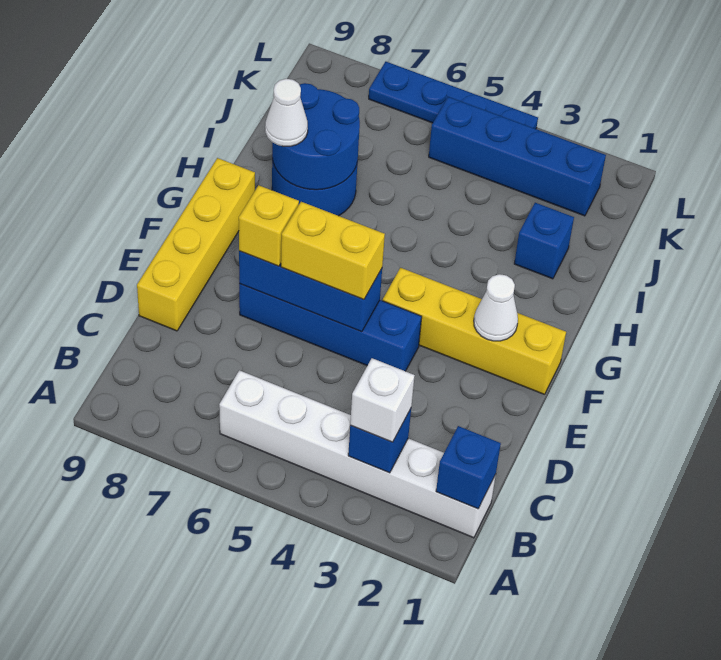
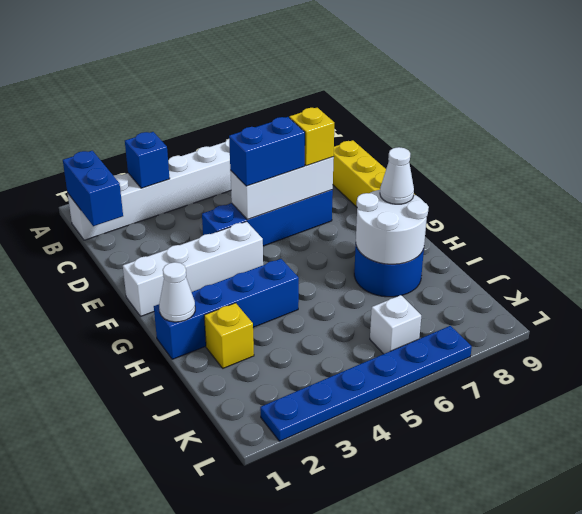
blue 1x1 brick [436,426,501,509] -> blue 1x2 brick [63,151,123,226]
white 1x1 brick [350,358,415,442] -> white 1x1 brick moved to [370,295,421,354]
blue 1x3 brick [239,251,382,332] -> white 1x3 brick [230,157,334,220]
yellow 1x2 brick [281,202,385,300] -> blue 1x2 brick [229,117,305,186]
yellow 1x4 brick [383,268,566,394] -> white 1x4 brick [123,221,263,316]
white 1x1 cone [474,274,518,341] -> white 1x1 cone moved to [159,262,195,322]
blue 2x2 round brick [272,83,360,190] -> white 2x2 round brick [356,190,429,264]
blue 1x1 brick [514,203,574,279] -> yellow 1x1 brick [204,303,254,368]
blue 1x4 brick [429,97,606,216] -> blue 1x4 brick moved to [154,259,299,359]
blue 1x4 plate [369,62,538,129] -> blue 1x6 plate [260,326,472,441]

